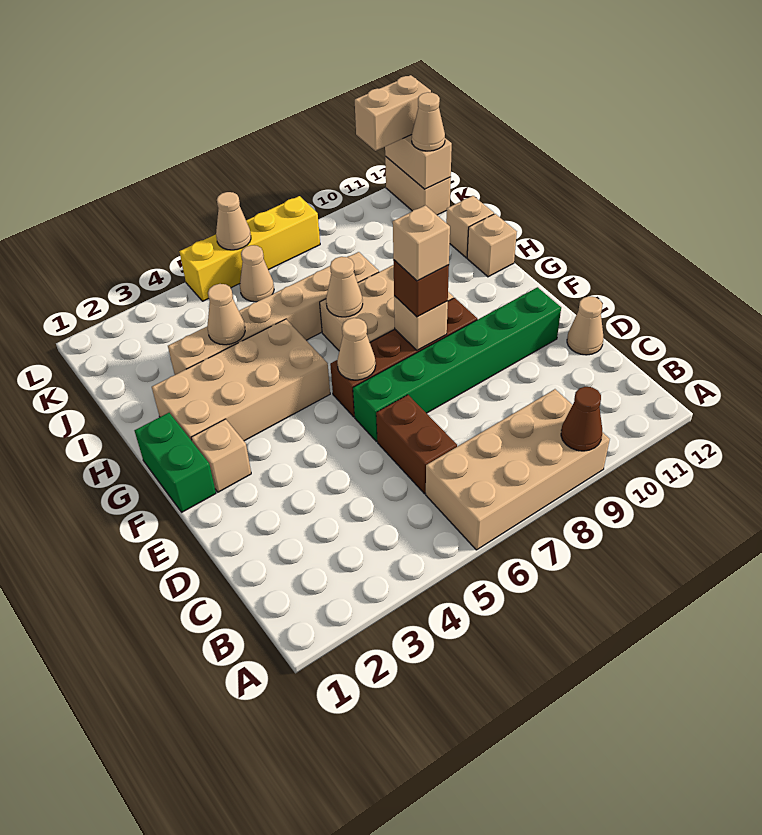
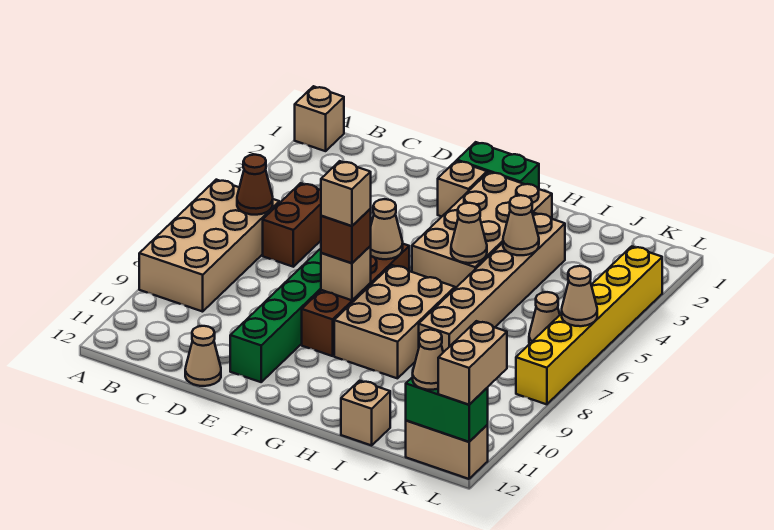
brown 1x1 cone [561,387,602,451] -> brown 1x1 cone moved to [237,155,273,215]
brown 1x2 brick [376,395,457,494] -> brown 1x2 brick turned to [263,183,321,267]
tan 1x1 cone [326,257,363,317] -> tan 1x1 cone moved to [451,203,487,263]
tan 1x1 brick [467,214,517,277] -> tan 1x1 brick moved to [295,86,344,151]
tan 1x2 brick [385,135,452,189] -> green 1x2 brick [406,377,488,442]
yellow 1x4 brick [179,196,320,301] -> yellow 1x6 brick [516,246,662,404]

